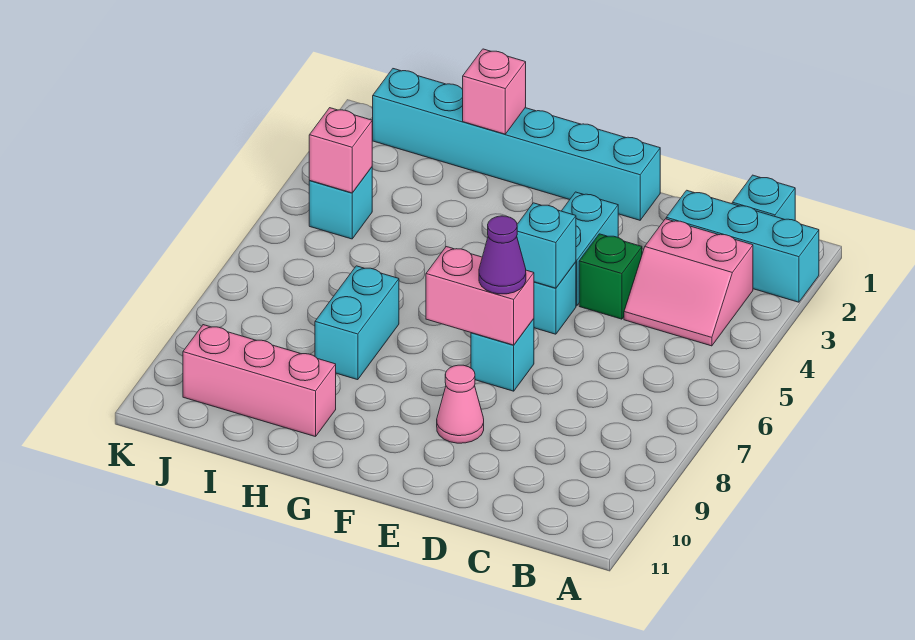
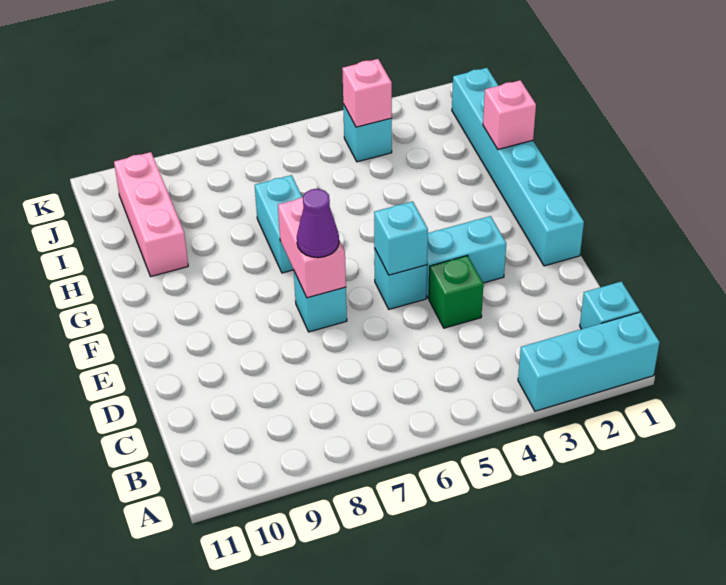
cyan 1x3 brick [666,190,819,302] -> cyan 1x3 brick turned to [518,312,660,411]
pink 2x2 slope [624,219,753,346] -> none
pink 1x1 cone [437,365,484,443] -> none
cyan 1x2 brick [315,266,399,380] -> cyan 1x2 brick turned to [255,175,303,273]

